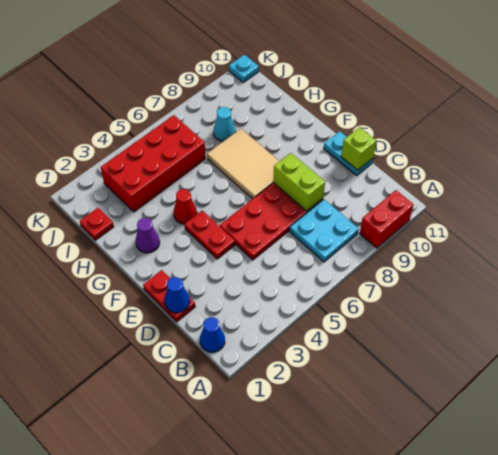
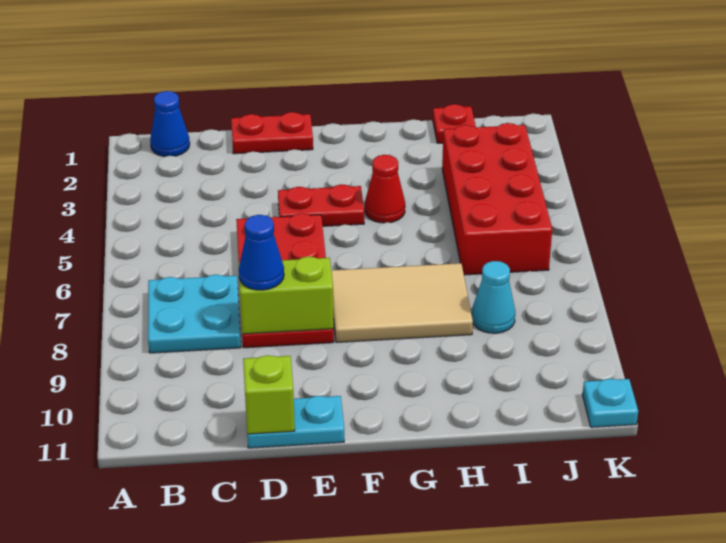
red 1x2 brick [360,190,413,248] -> none
blue 1x1 cone [164,277,190,313] -> blue 1x1 cone moved to [239,215,284,290]
purple 1x1 cone [136,218,160,253] -> none

